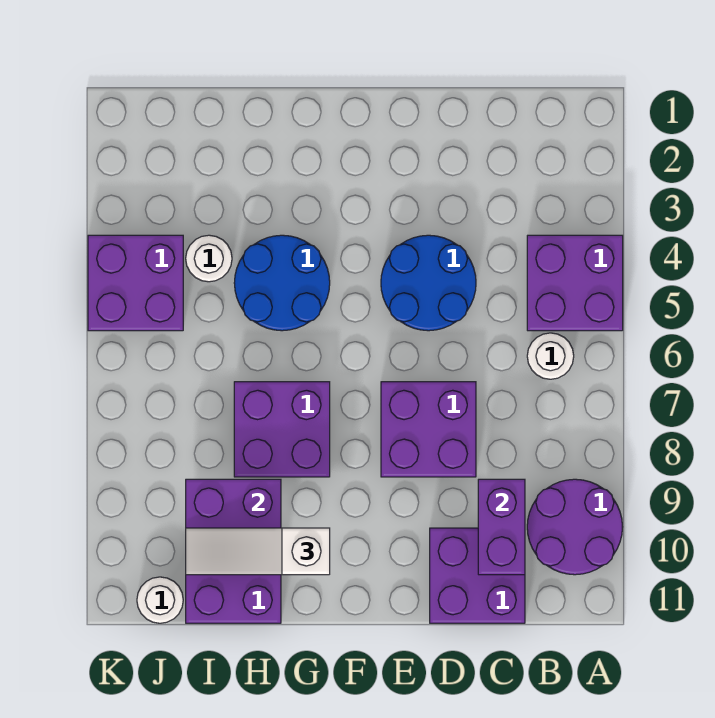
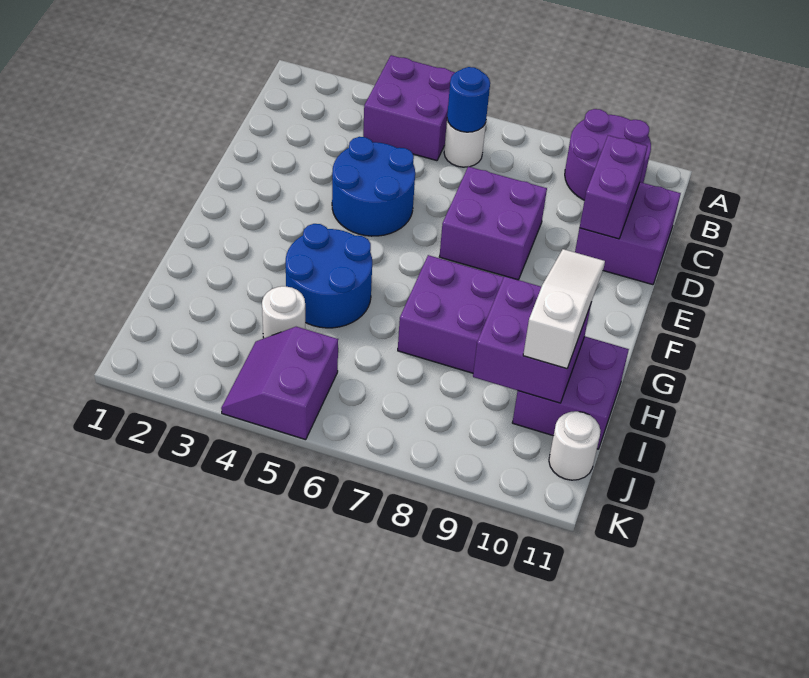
none -> blue 1x1 round brick [447,67,490,132]
purple 1x2 brick [478,479,525,575] -> purple 1x2 brick turned to [580,135,648,239]
white 1x3 slope [186,528,330,575] -> white 1x3 slope turned to [523,249,605,369]
purple 2x2 brick [88,235,183,331] -> purple 2x2 slope [221,327,338,440]

